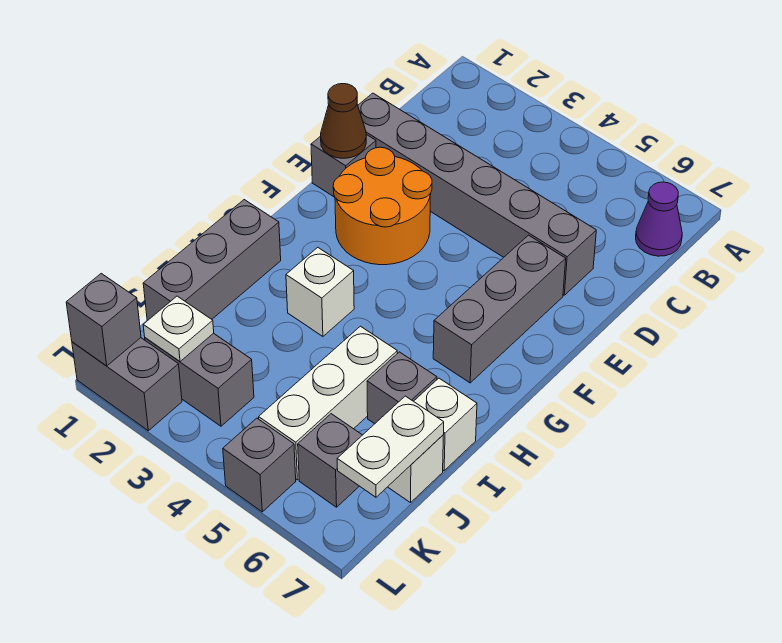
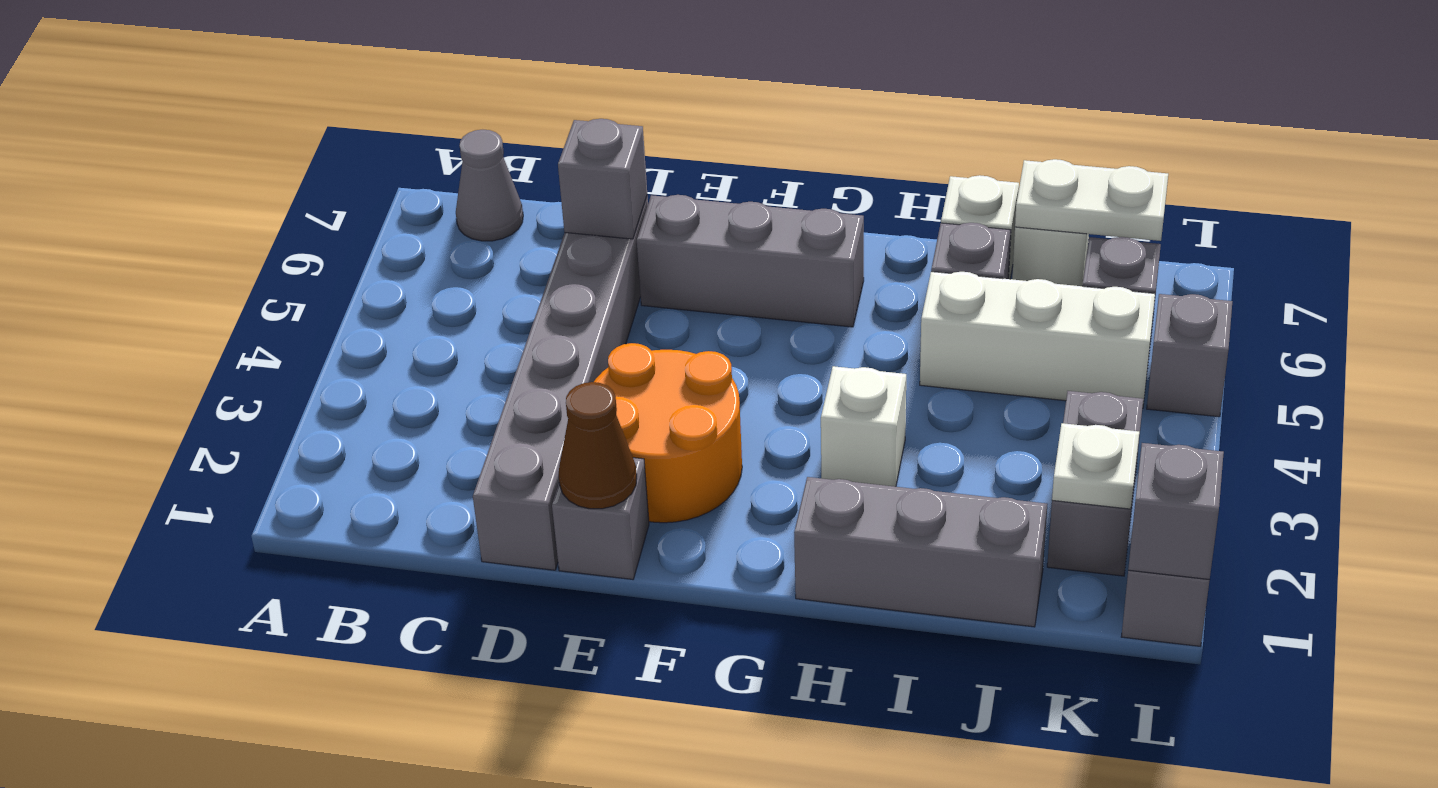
purple 1x1 cone [636,182,682,256] -> grey 1x1 cone [456,130,523,241]
none -> grey 1x1 brick [558,119,647,239]

